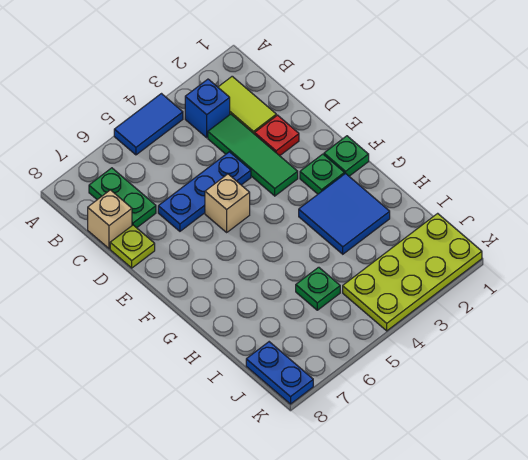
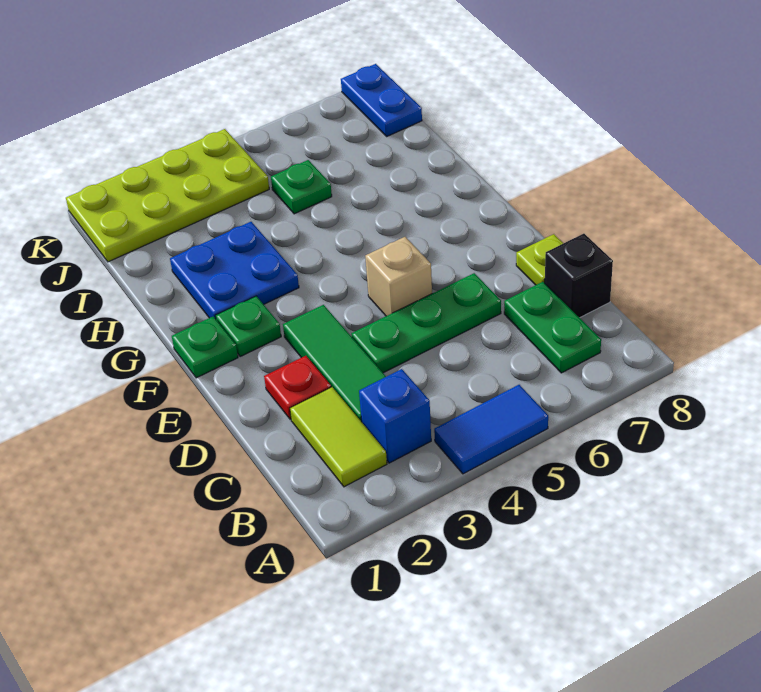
tan 1x1 brick [88,190,132,249] -> black 1x1 brick [545,234,613,318]
blue 1x3 plate [158,152,251,231] -> green 1x3 plate [351,273,501,373]
blue 2x2 tile [299,173,390,254] -> blue 2x2 plate [170,222,299,319]

